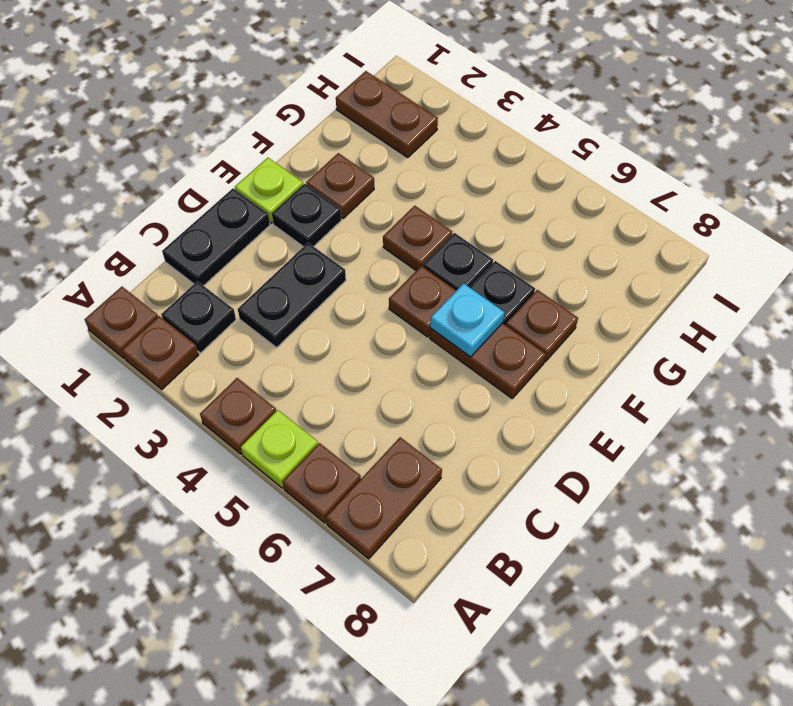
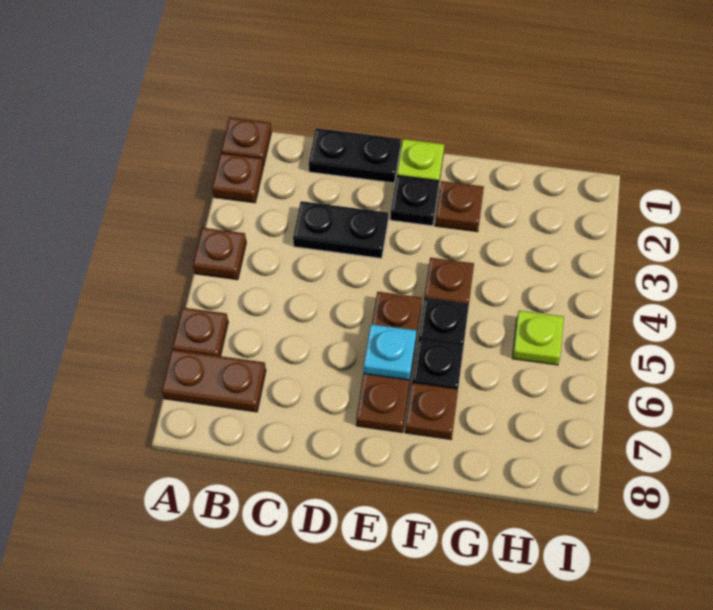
lime 1x1 plate [241,410,318,488] -> lime 1x1 plate moved to [512,311,564,365]
black 1x1 plate [161,281,236,353] -> none
brown 1x2 plate [336,71,438,157] -> none

